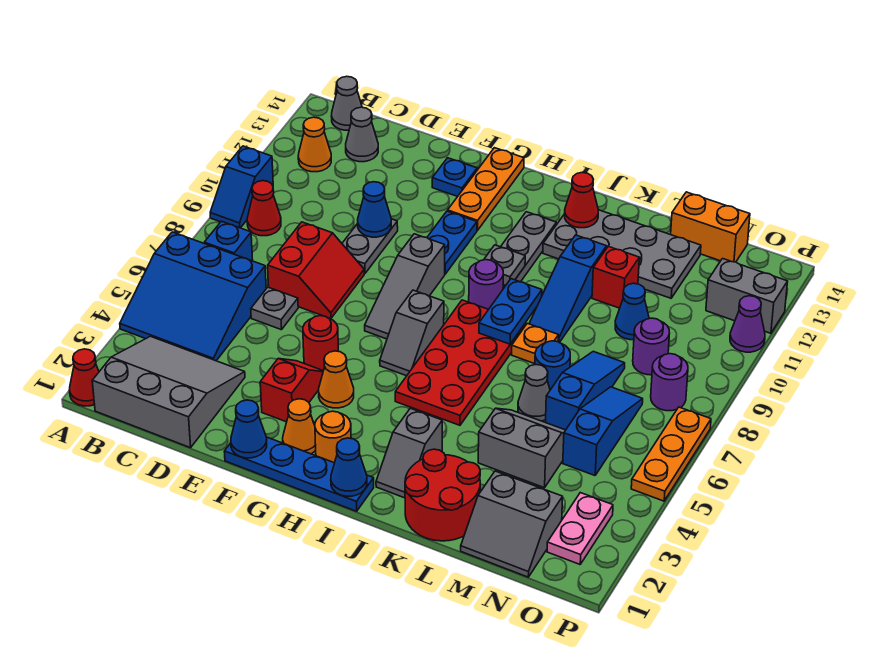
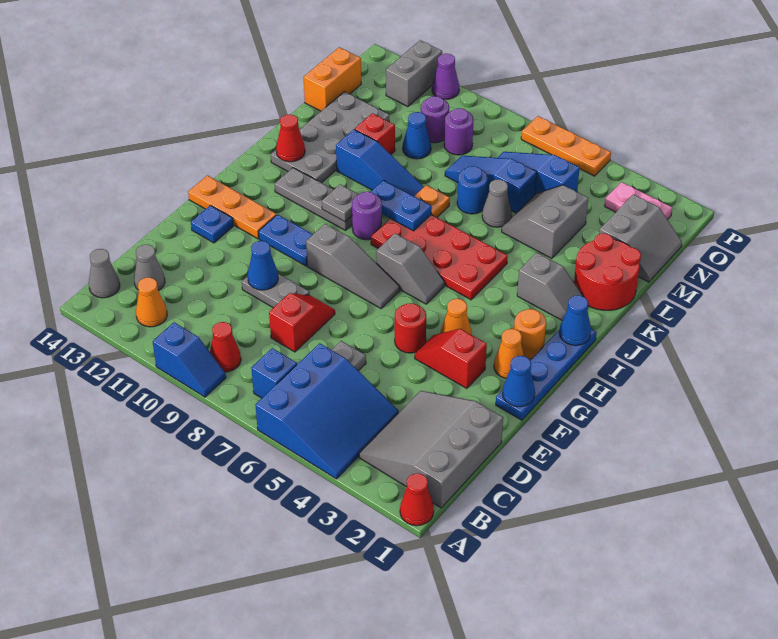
red 2x2 slope [268,222,364,319] -> red 1x2 slope [269,293,335,352]
purple 1x1 round brick [651,354,688,411] -> purple 1x1 round brick moved to [421,96,449,143]

